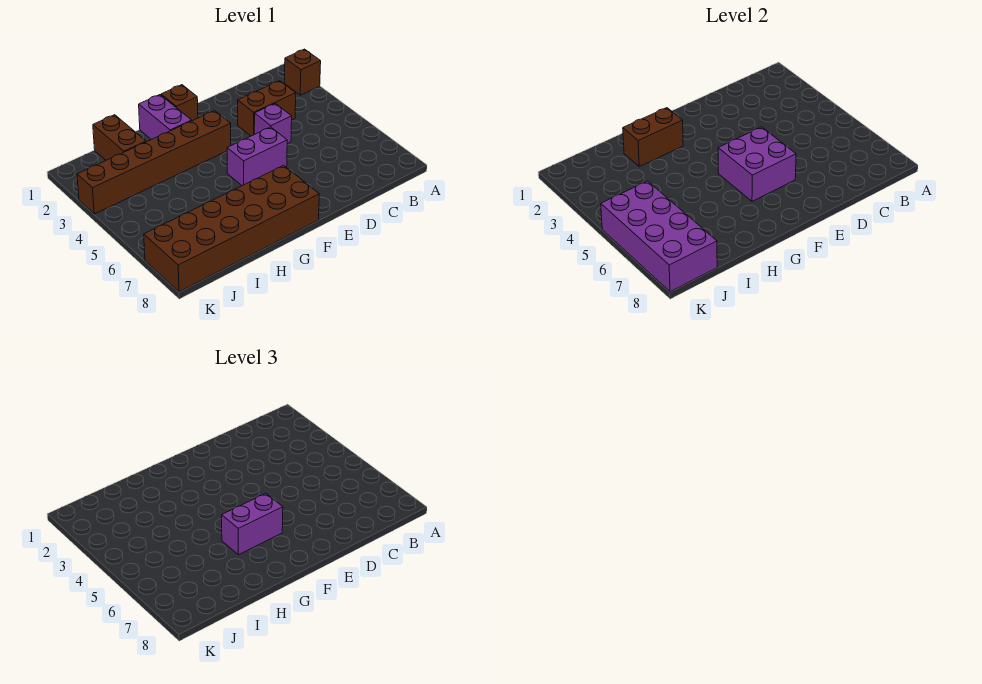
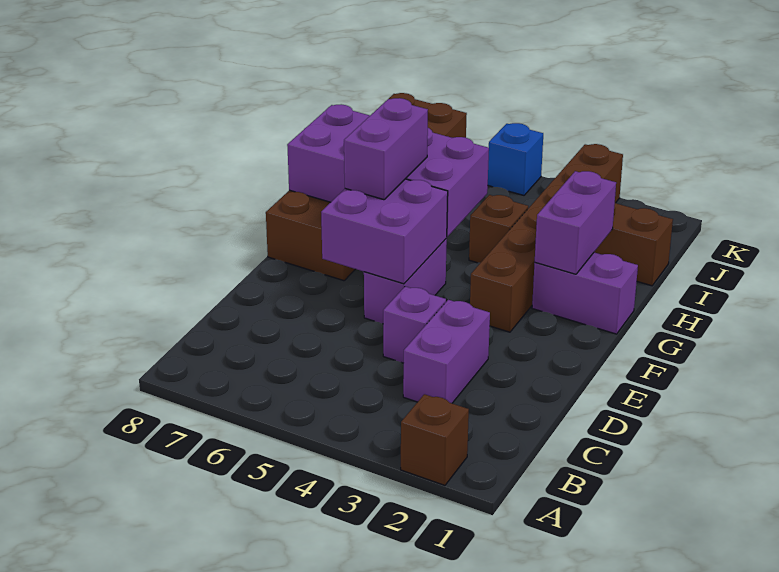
brown 1x2 brick [238,81,296,136] -> purple 1x2 brick [403,300,490,403]
brown 1x1 brick [161,85,198,121] -> brown 1x1 brick moved to [469,195,528,263]
brown 1x2 brick [623,108,683,166] -> purple 1x2 brick [535,171,616,274]
purple 2x4 brick [601,181,717,292] -> purple 2x4 brick moved to [287,104,489,237]
none -> blue 1x1 brick [488,123,543,195]

